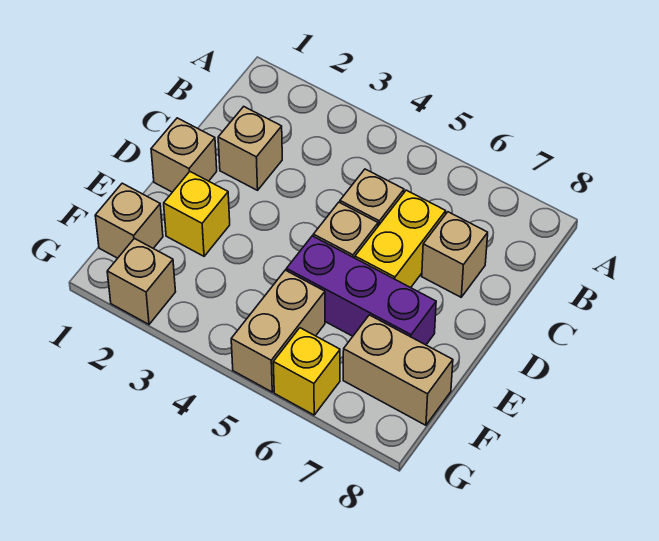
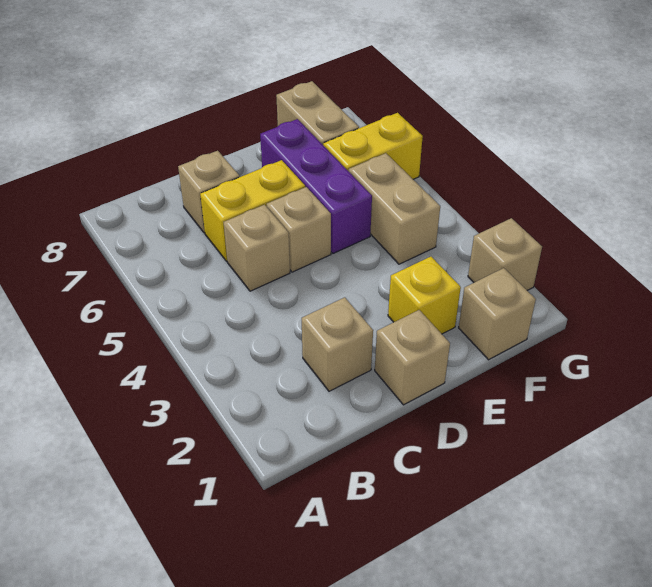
tan 1x2 brick [231,270,325,392] -> tan 1x2 brick turned to [349,153,440,264]
yellow 1x1 brick [273,328,340,415] -> yellow 1x2 brick [323,113,423,179]

